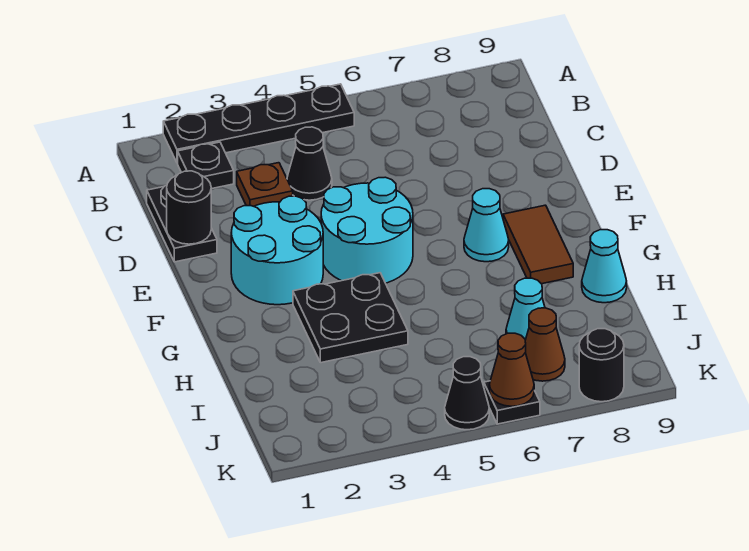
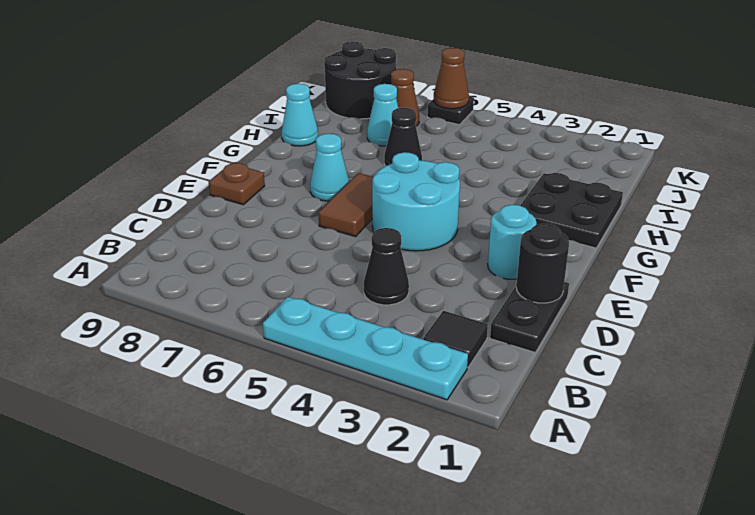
black 1x4 plate [163,84,354,163] -> cyan 1x4 plate [263,297,468,400]
black 1x1 plate [178,142,234,189] -> black 1x1 tile [423,311,488,368]
brown 1x1 plate [237,163,293,206] -> brown 1x1 plate moved to [209,163,265,205]
cyan 2x2 round brick [231,196,323,305] -> cyan 1x1 round brick [488,205,537,279]
brown 1x2 tile [503,205,573,284] -> brown 1x2 tile moved to [318,173,373,237]
black 2x2 plate [293,273,408,363] -> black 2x2 plate moved to [520,173,623,248]
black 1x1 cone [445,357,489,430] -> black 1x1 cone moved to [384,108,422,166]
black 1x1 round brick [579,329,624,402] -> black 2x2 round brick [324,41,396,119]

